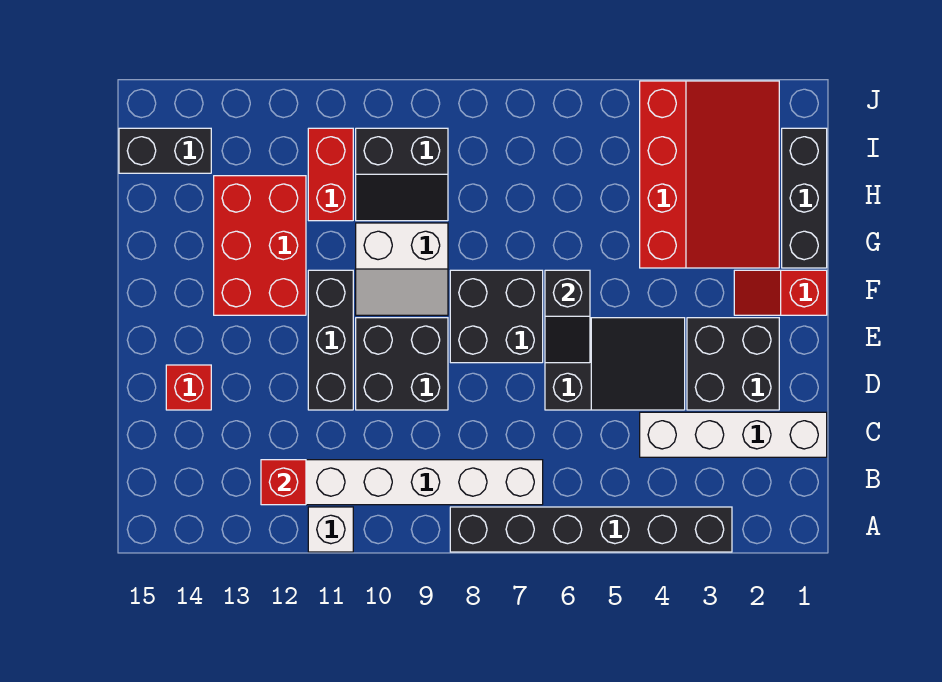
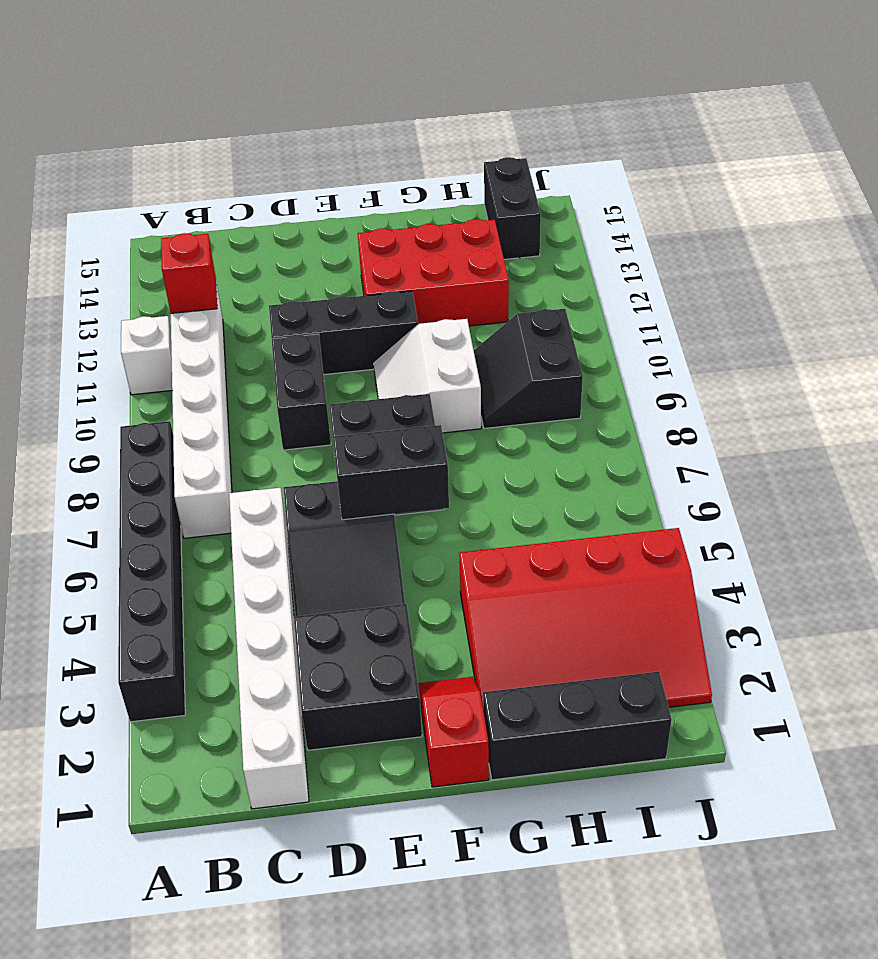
white 1x4 brick [640,412,827,457] -> white 1x6 brick [229,488,309,809]
black 2x2 brick [356,318,448,410] -> black 1x2 brick [272,334,331,450]
red 1x1 brick [166,365,211,410] -> none
black 1x2 slope [545,270,590,363] -> black 1x2 brick [333,425,449,520]
red 1x2 brick [308,128,353,221] -> none

